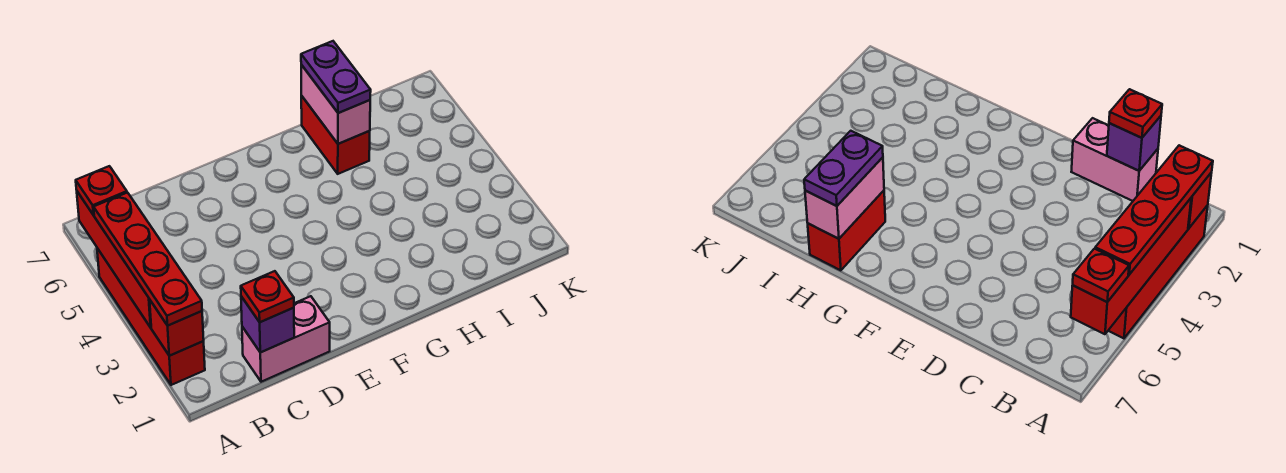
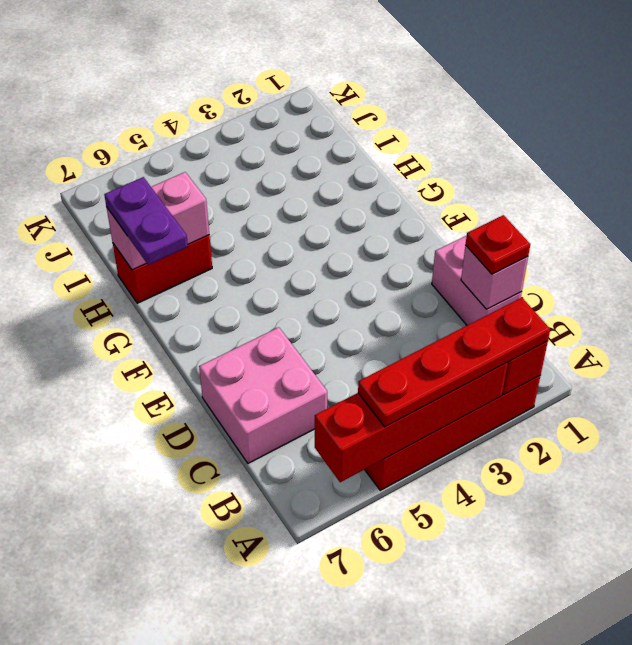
red 1x1 plate [76,166,127,215] -> none
purple 1x1 brick [241,296,294,352] -> pink 1x1 brick [461,245,528,309]
none -> pink 2x2 brick [199,327,327,463]
purple 1x2 plate [301,41,371,113] -> purple 1x2 plate turned to [104,177,188,265]

